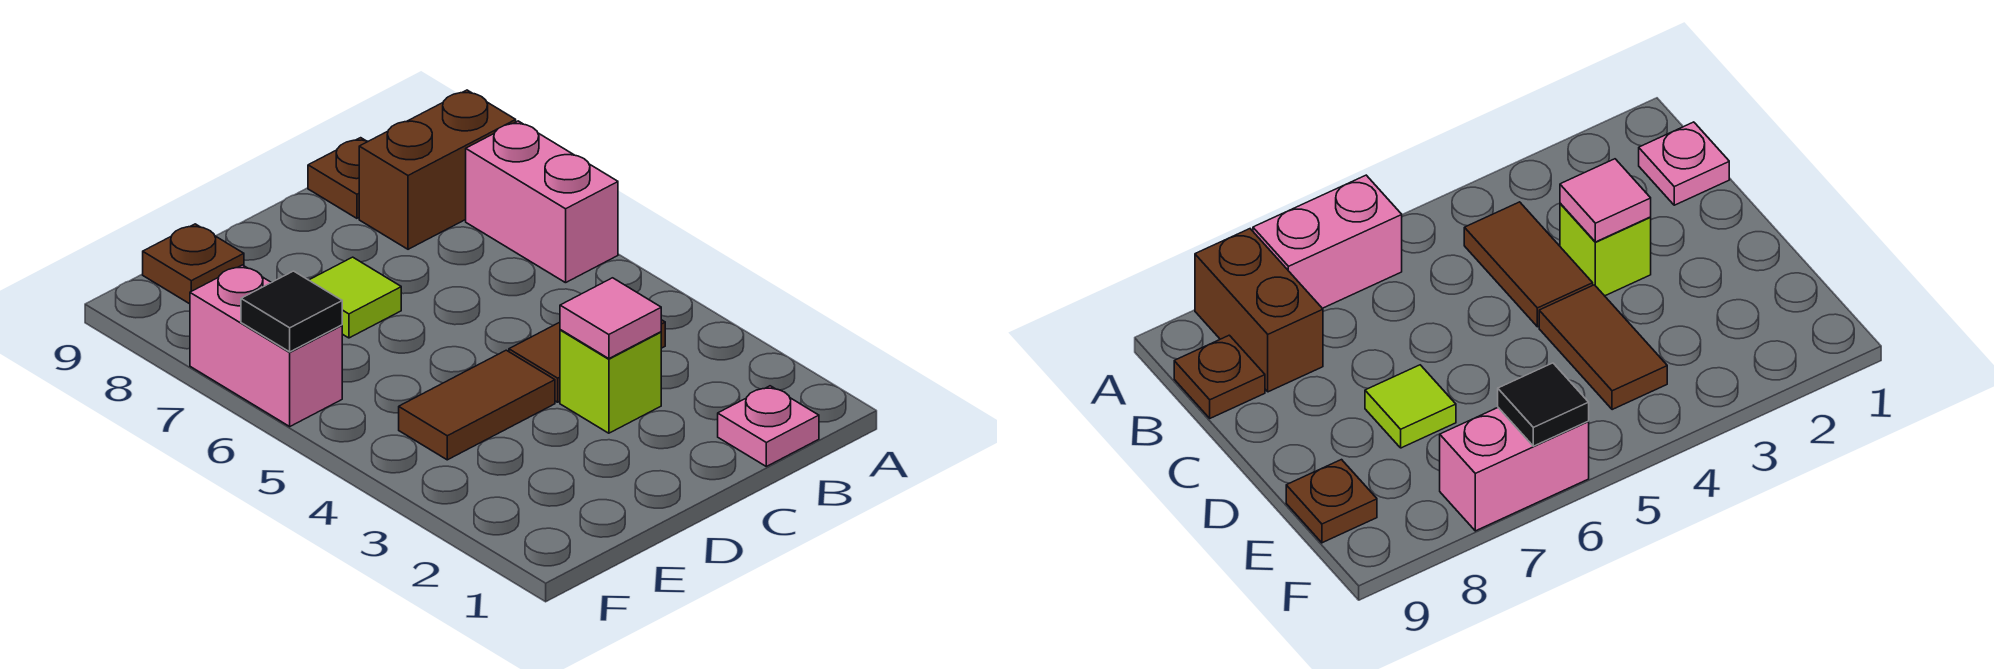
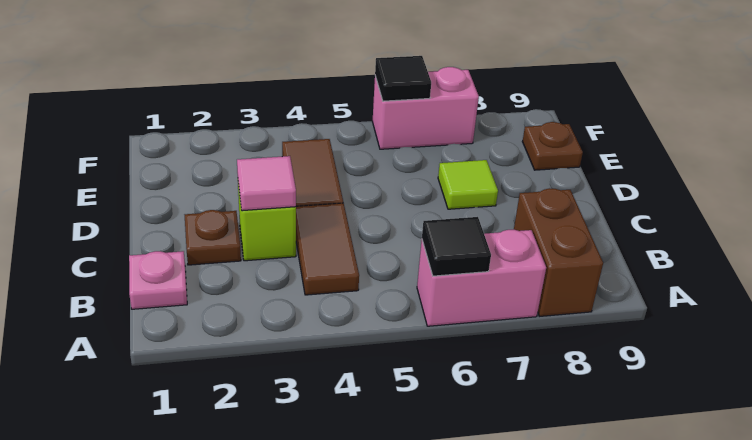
none -> black 1x1 tile [422,217,491,276]
brown 1x1 plate [308,138,368,218] -> brown 1x1 plate moved to [185,210,241,265]

